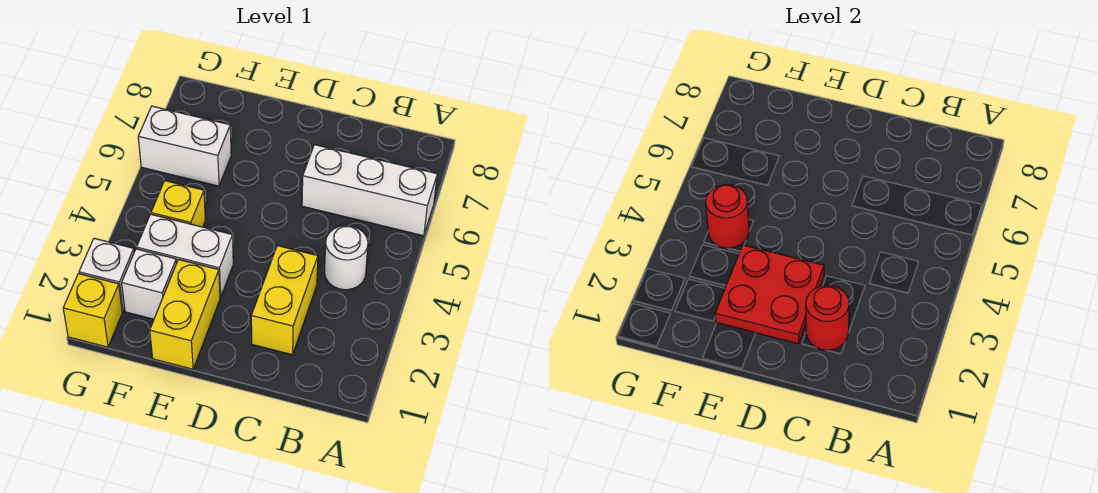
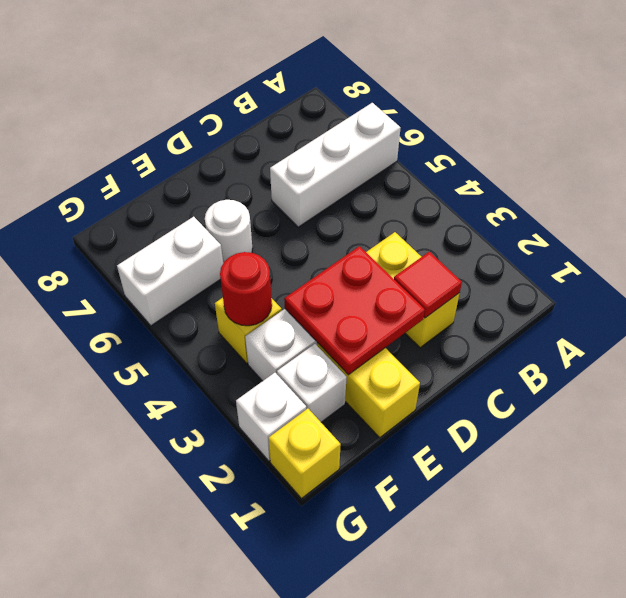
white 1x1 round brick [324,226,368,290] -> white 1x1 round brick moved to [205,200,252,263]
red 1x1 round brick [806,285,849,350] -> red 1x1 tile [394,252,462,318]

